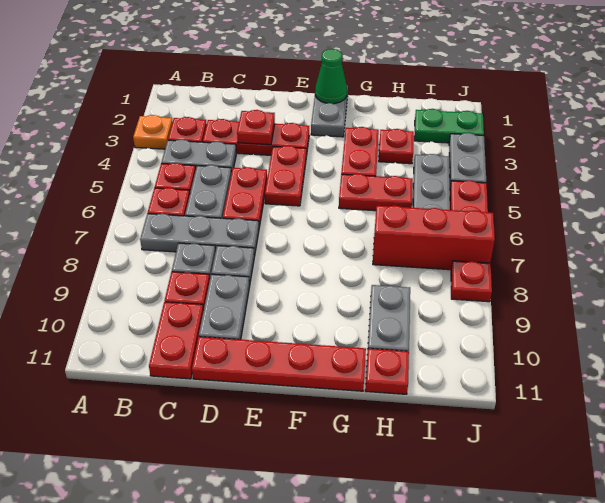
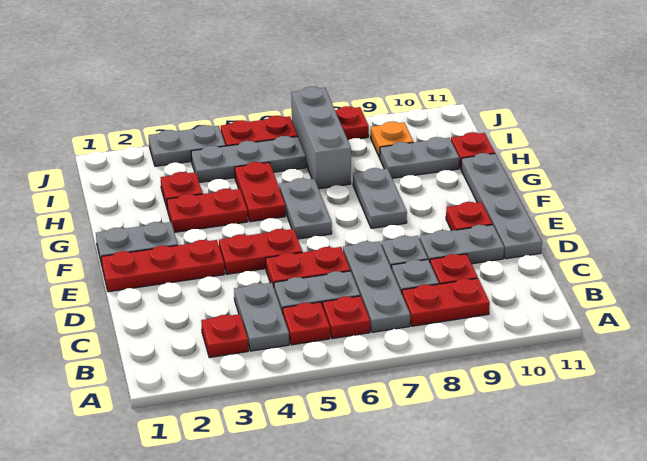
orange 1x1 plate [133,115,173,149] -> orange 1x1 plate moved to [371,122,413,157]
red 1x3 plate [203,119,309,157] -> red 1x3 plate turned to [101,240,225,292]
red 1x2 plate [149,302,204,379] -> red 1x2 plate moved to [402,278,490,326]
red 1x1 plate [237,110,275,145] -> red 1x1 plate moved to [446,202,492,231]
red 1x4 plate [192,337,366,391] -> grey 1x4 plate [461,153,542,259]
green 1x1 cone [315,49,347,104] -> none
none -> grey 1x2 plate [279,178,332,239]
none -> grey 1x2 plate [353,168,407,228]
red 1x3 brick [373,205,495,270] -> grey 1x3 brick [291,87,351,189]
green 1x2 plate [414,109,484,143] -> none

